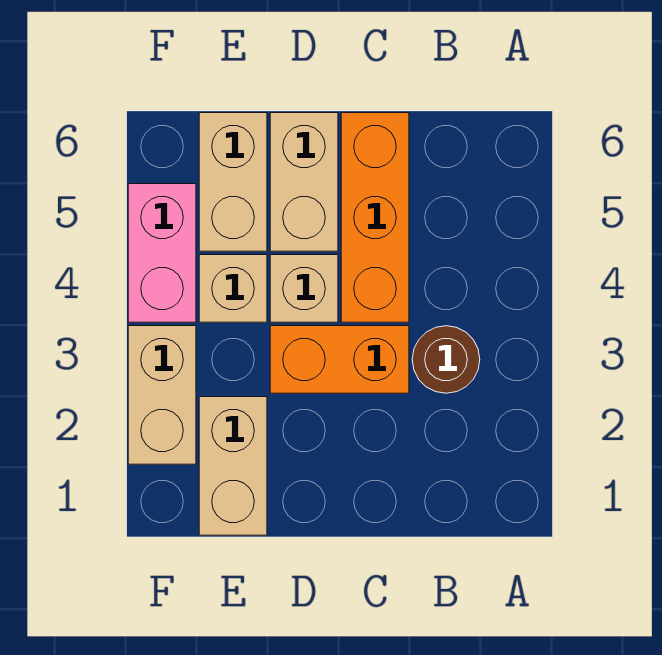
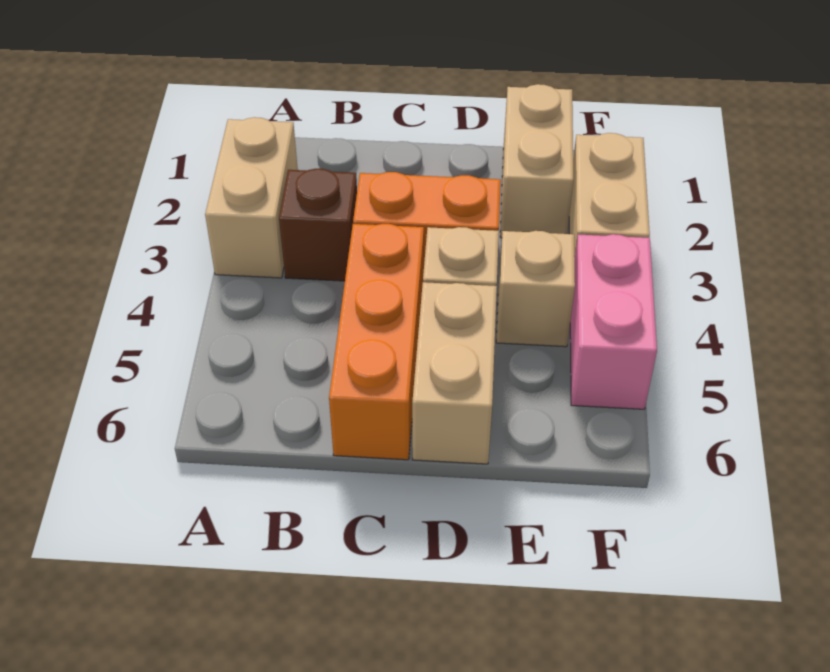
brown 1x1 round brick [412,326,480,393] -> brown 1x1 brick [279,169,357,281]
tan 1x2 brick [199,113,267,251] -> tan 1x2 brick moved to [205,117,298,278]

